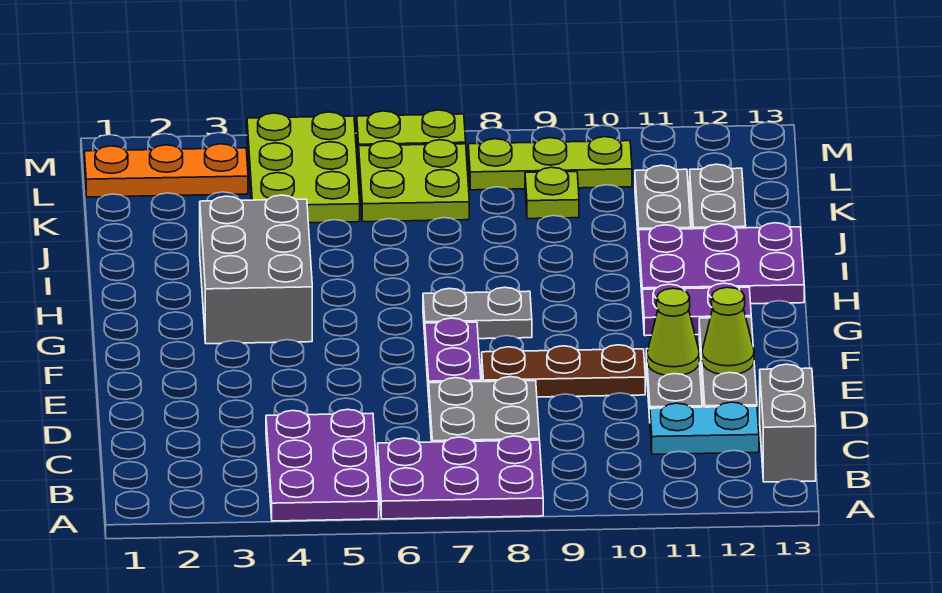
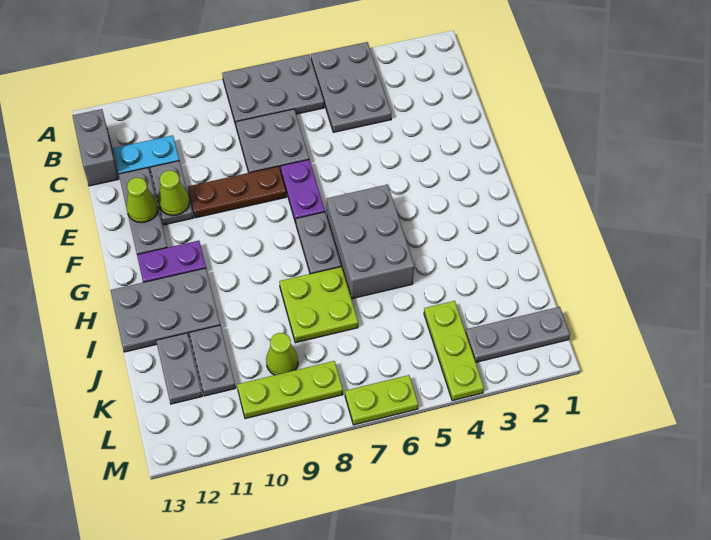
purple 2x3 plate [266,409,379,521] -> grey 2x3 plate [311,42,392,132]
purple 2x3 plate [378,436,543,519] -> grey 2x3 plate [222,54,324,125]
grey 2x3 brick [200,195,312,344] -> grey 2x3 brick moved to [327,185,414,299]
grey 1x2 plate [423,287,532,339] -> grey 1x2 plate turned to [295,212,341,274]
purple 2x3 plate [639,223,804,304] -> grey 2x3 plate [111,268,220,352]
lime 2x3 plate [247,112,360,223] -> lime 1x3 plate [424,301,484,401]
lime 2x2 plate [359,140,469,222] -> lime 2x2 plate moved to [279,267,358,343]
lime 1x1 plate [525,167,579,219] -> lime 1x1 cone [266,333,298,375]
orange 1x3 plate [84,144,248,197] -> grey 1x3 plate [466,307,570,362]

